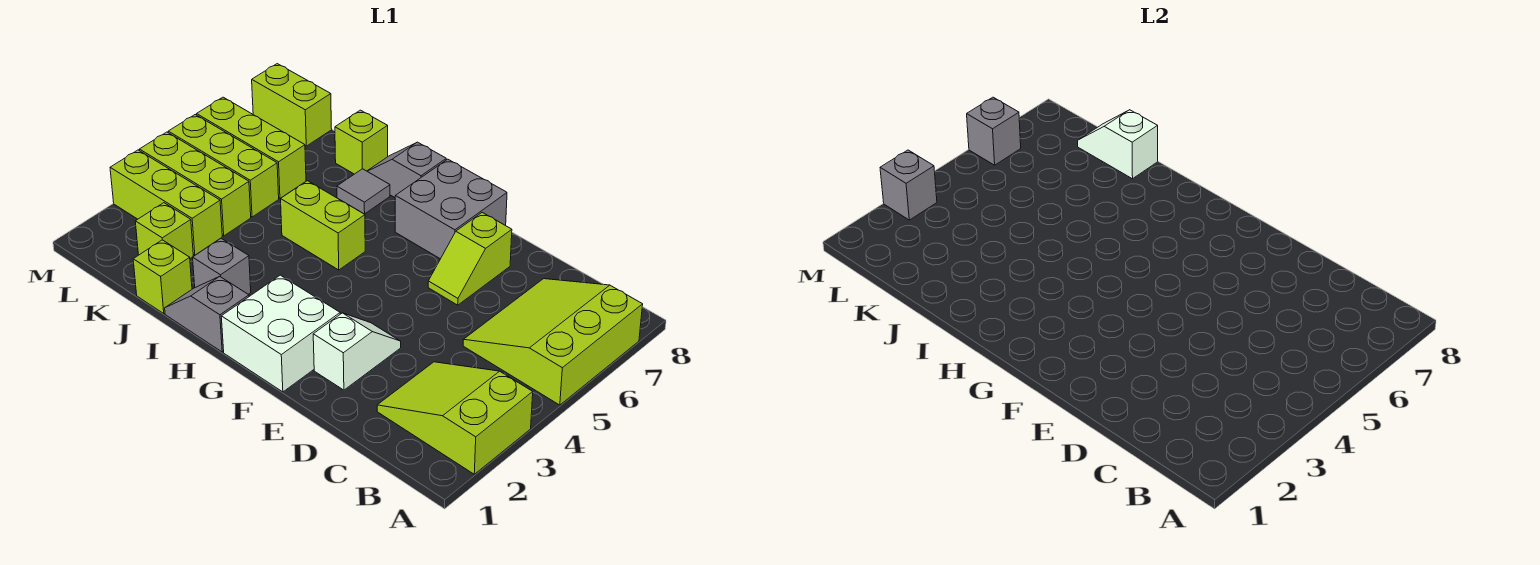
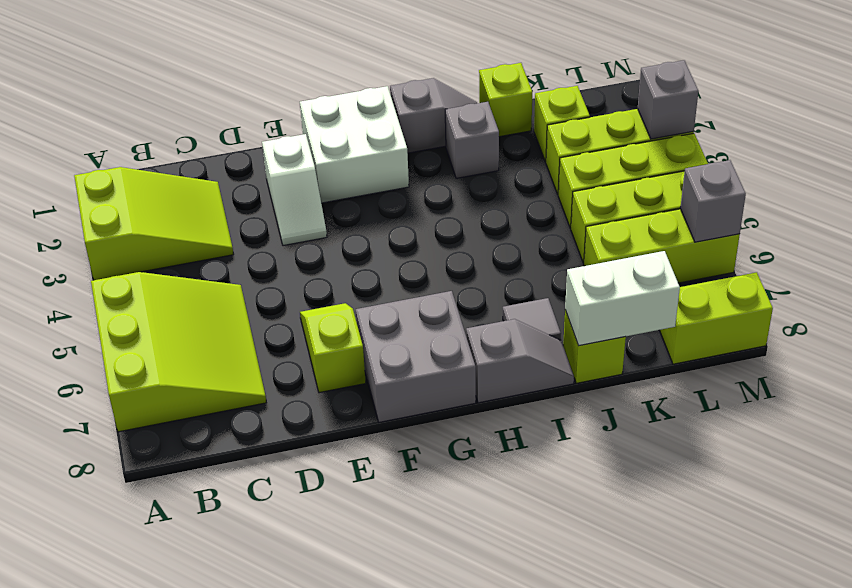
lime 1x2 brick [281,181,365,270] -> none
white 1x2 slope [1078,110,1158,179] -> white 1x2 brick [565,251,680,346]

